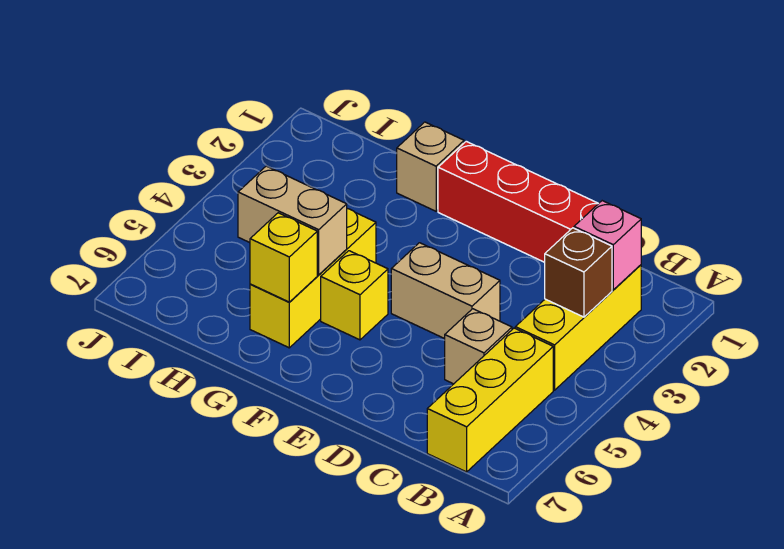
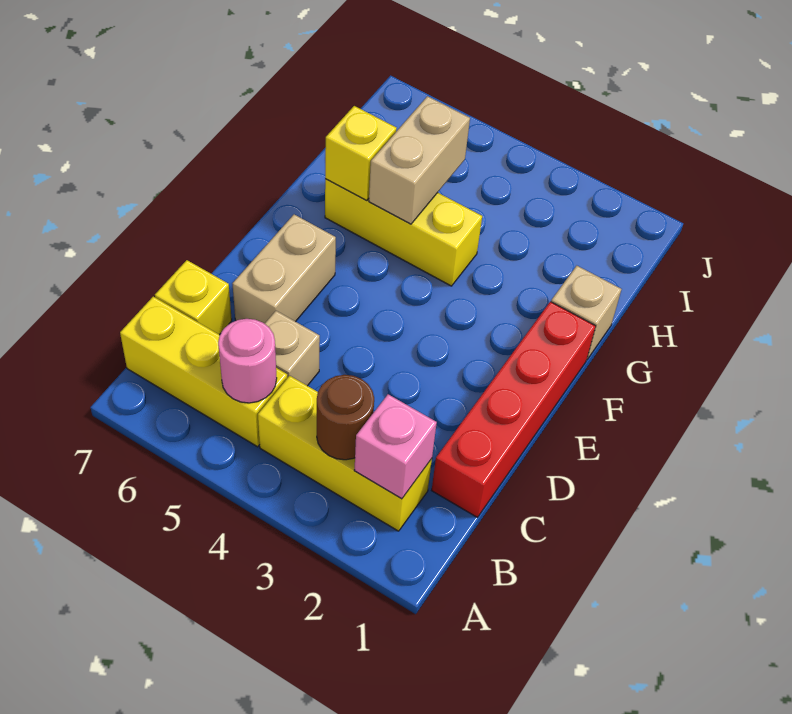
brown 1x1 brick [545,228,612,317] -> brown 1x1 round brick [317,375,374,460]
none -> pink 1x1 round brick [218,319,277,403]
tan 1x2 brick [391,243,500,339] -> tan 1x2 brick moved to [232,214,336,324]
yellow 1x1 brick [321,251,388,340] -> yellow 1x1 brick moved to [155,260,232,335]

